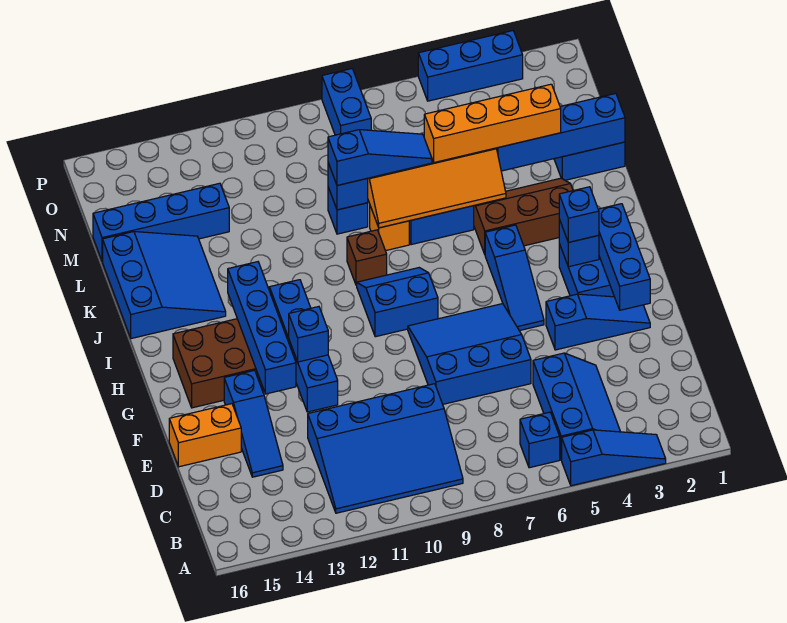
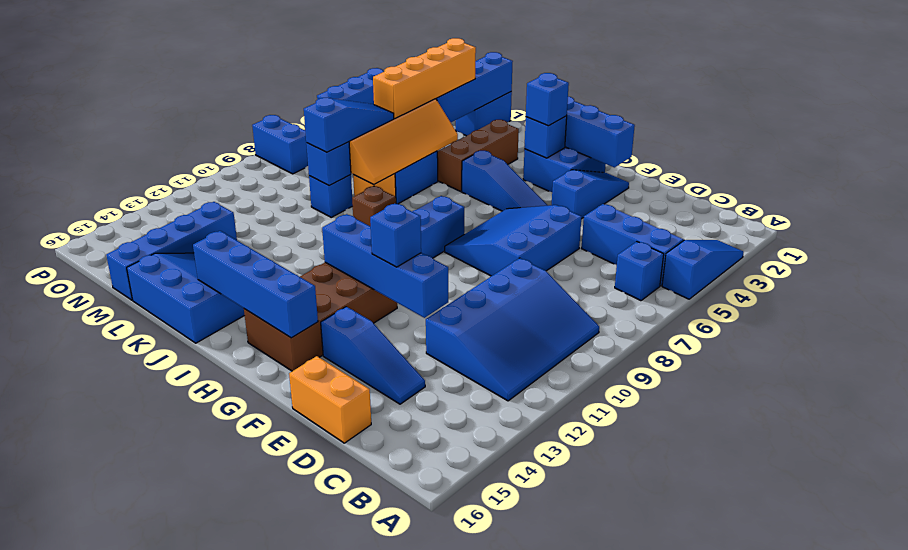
orange 1x2 brick [169,404,241,467] -> orange 1x2 brick turned to [289,356,371,443]
blue 1x4 brick [228,262,296,394] -> blue 1x4 brick moved to [193,231,318,338]

